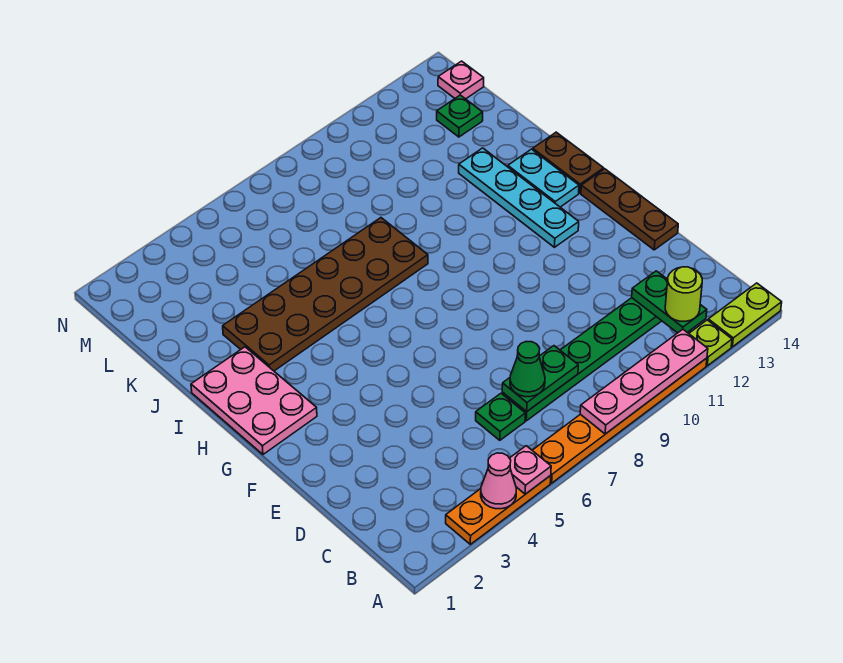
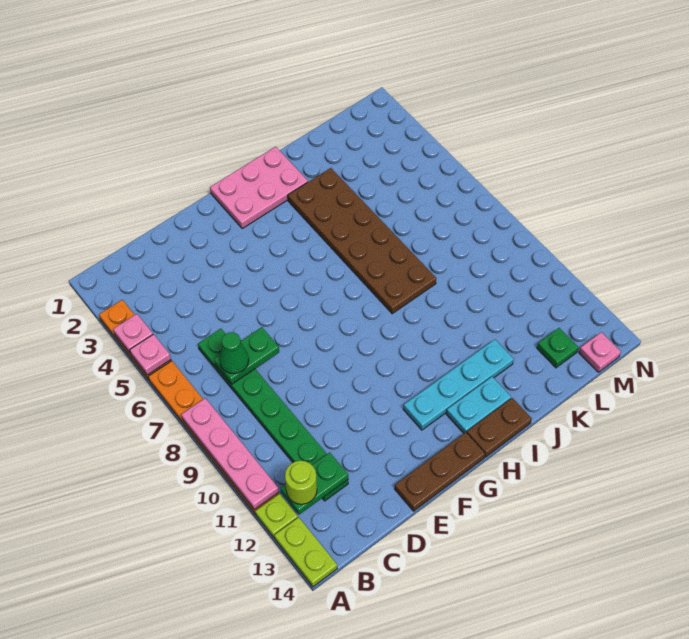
pink 1x1 cone [481,453,516,509] -> pink 1x1 plate [113,314,153,354]
green 1x2 plate [502,346,578,412] -> green 1x2 plate turned to [214,327,279,384]

